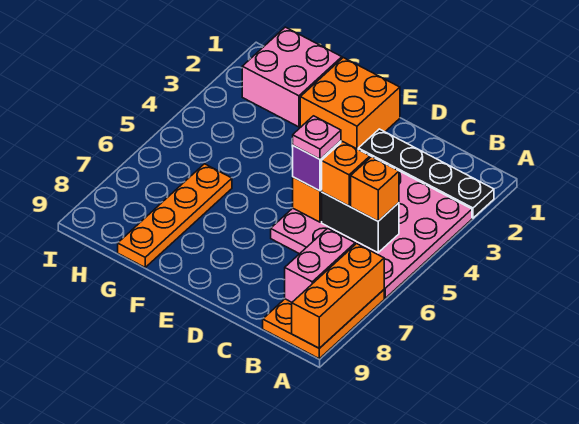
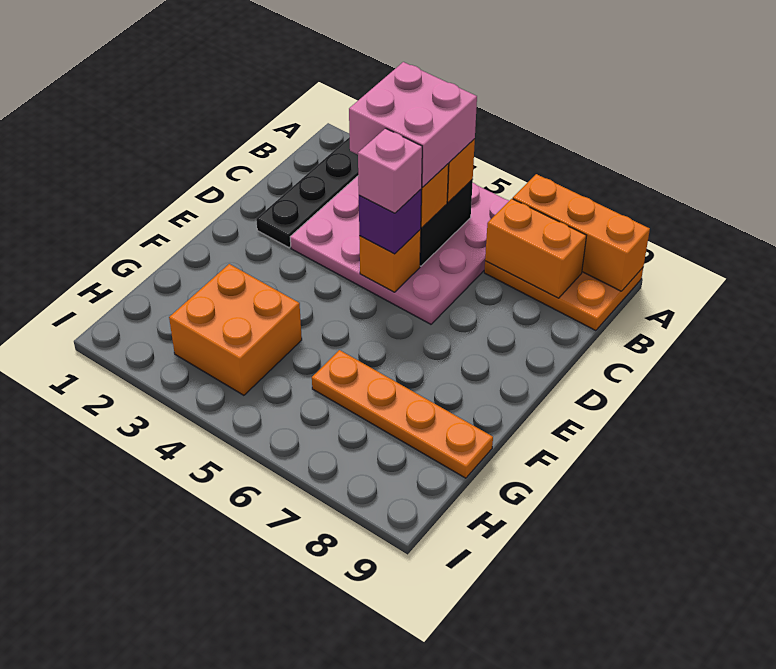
pink 1x2 brick [285,228,355,302] -> orange 1x2 brick [485,199,586,298]
pink 1x1 plate [293,116,341,159] -> pink 1x1 brick [358,128,422,213]
orange 2x2 brick [300,58,400,149] -> orange 2x2 brick moved to [169,264,302,395]
pink 2x2 brick [242,27,342,127] -> pink 2x2 brick moved to [349,62,477,187]

